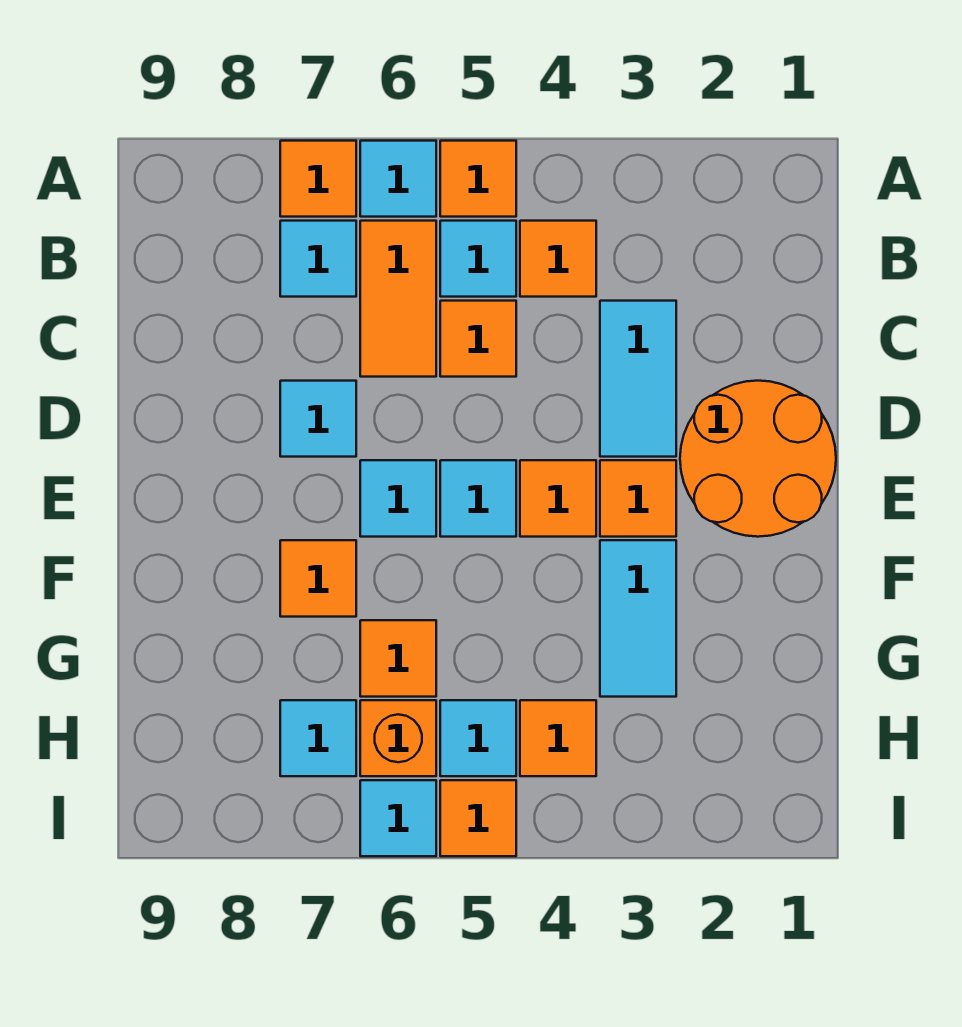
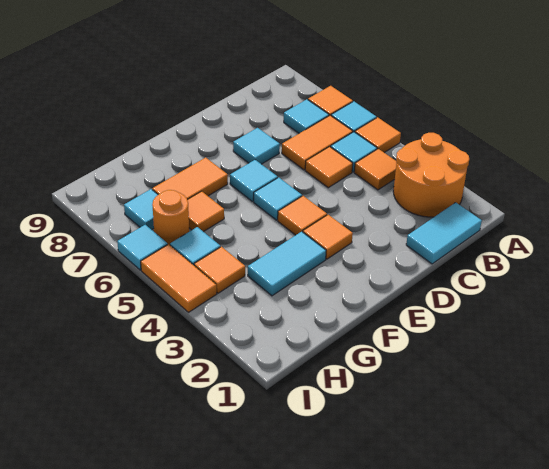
cyan 1x2 tile [600,301,676,457] -> cyan 1x2 tile moved to [406,202,482,264]
orange 2x2 round brick [680,381,836,537] -> orange 2x2 round brick moved to [393,133,469,217]
orange 1x1 tile [280,540,356,617] -> orange 1x2 tile [152,158,228,200]
orange 1x1 brick [360,700,436,776] -> orange 1x1 round brick [152,190,189,245]
orange 1x1 tile [440,780,516,856] -> orange 1x2 tile [141,244,217,312]

